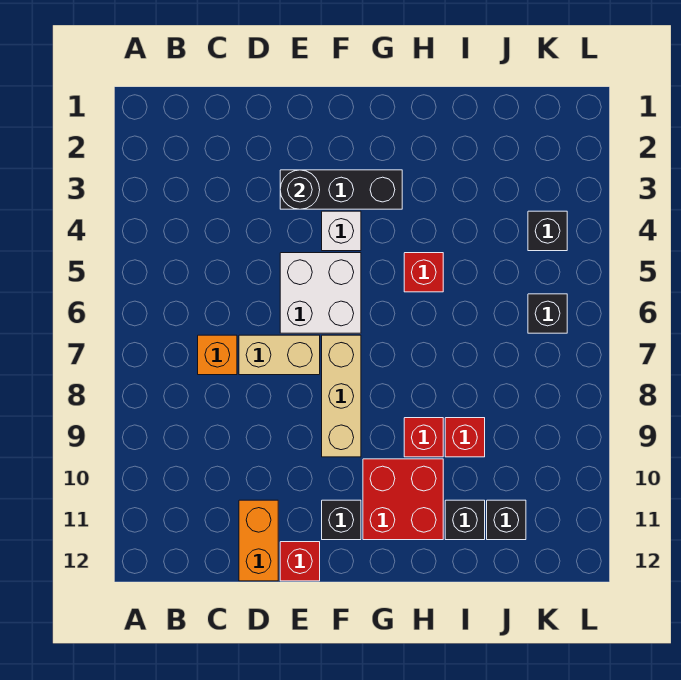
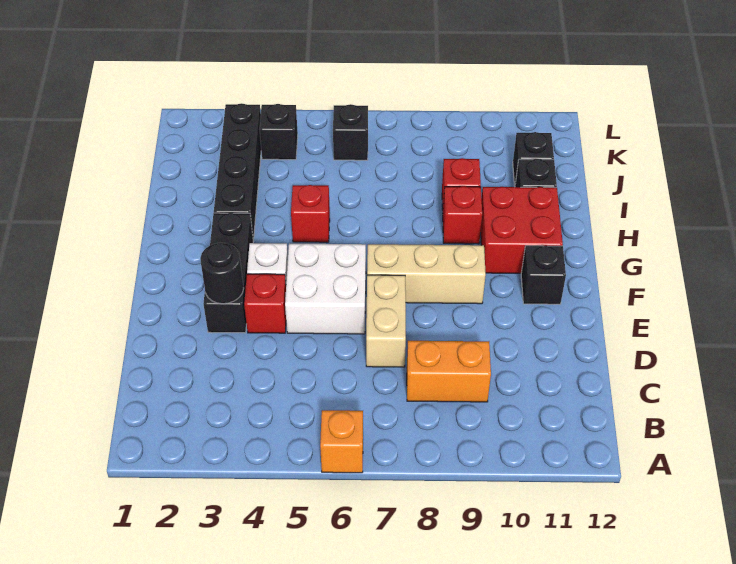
orange 1x1 brick [198,335,237,375] -> orange 1x1 brick moved to [320,410,363,473]
orange 1x2 brick [239,500,278,581] -> orange 1x2 brick moved to [407,341,491,402]
red 1x1 brick [280,542,320,581] -> red 1x1 brick moved to [244,274,286,333]
none -> black 1x4 brick [214,103,261,241]

